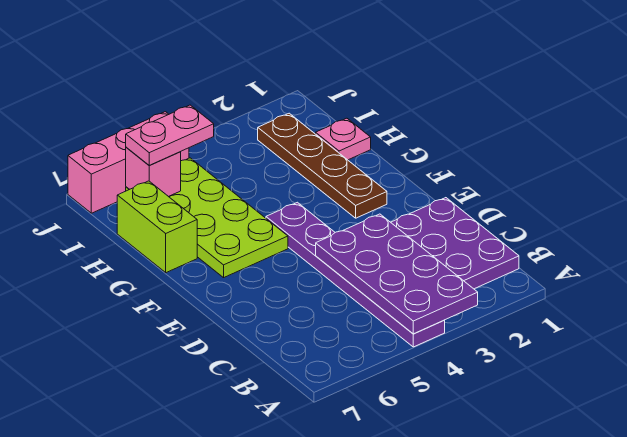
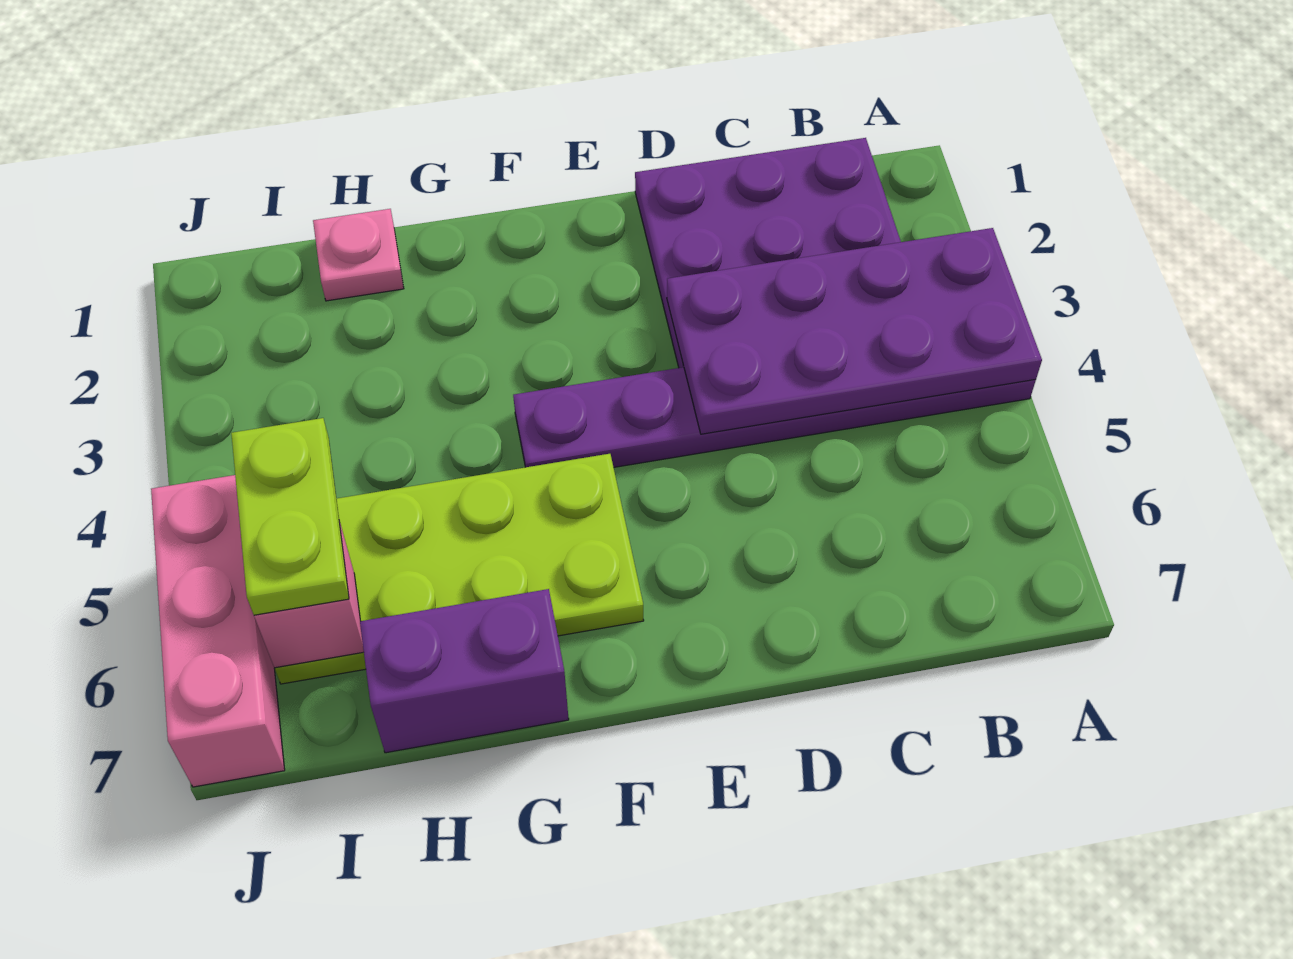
brown 1x4 plate [258,113,387,218] -> none
lime 1x2 brick [117,181,197,273] -> purple 1x2 brick [360,589,569,753]
pink 1x2 plate [126,105,214,165] -> lime 1x2 plate [231,418,349,615]

